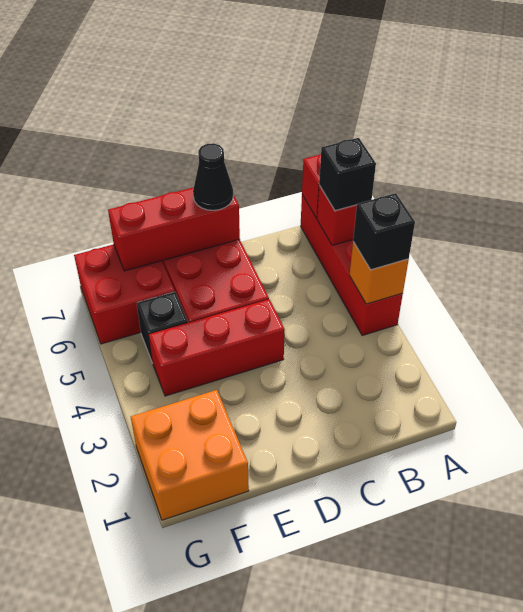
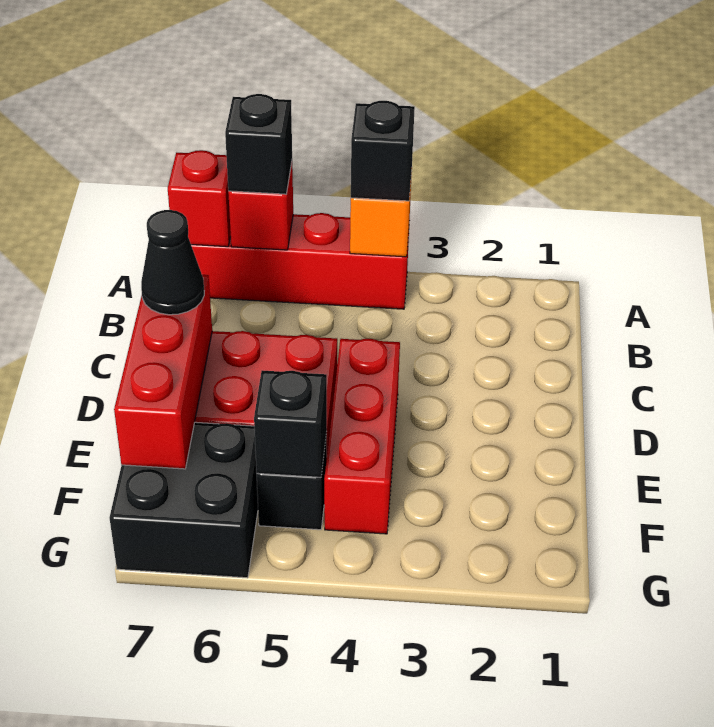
orange 2x2 brick [131,390,249,520] -> none
none -> black 1x1 brick [254,370,327,477]
red 2x2 brick [74,244,175,344] -> black 2x2 brick [110,422,258,578]

